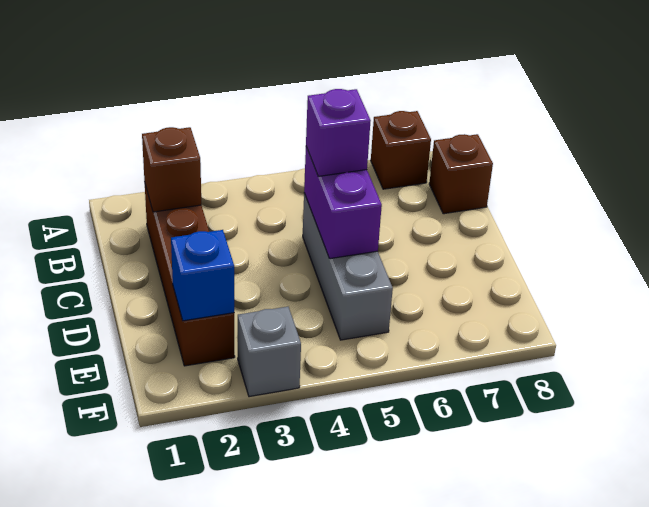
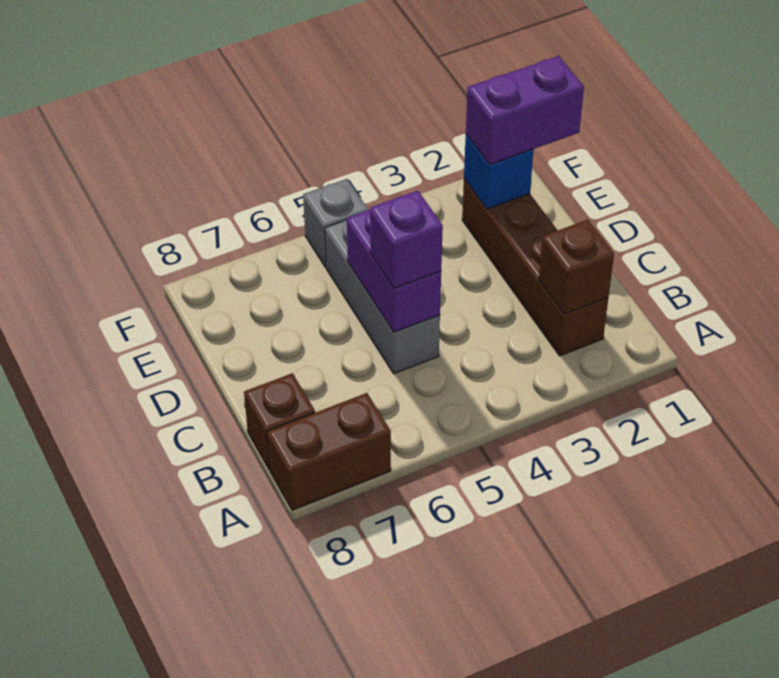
brown 1x1 brick [371,111,431,189] -> brown 1x2 brick [267,393,391,510]
none -> purple 1x2 brick [466,56,584,165]
grey 1x1 brick [238,307,301,397] -> grey 1x1 brick moved to [303,179,368,268]

